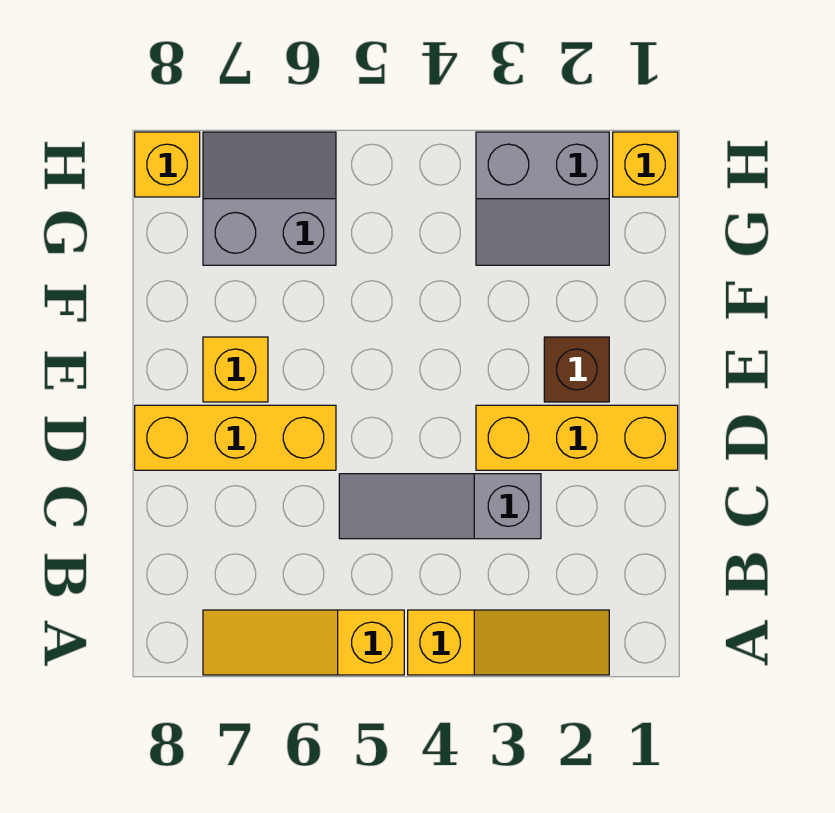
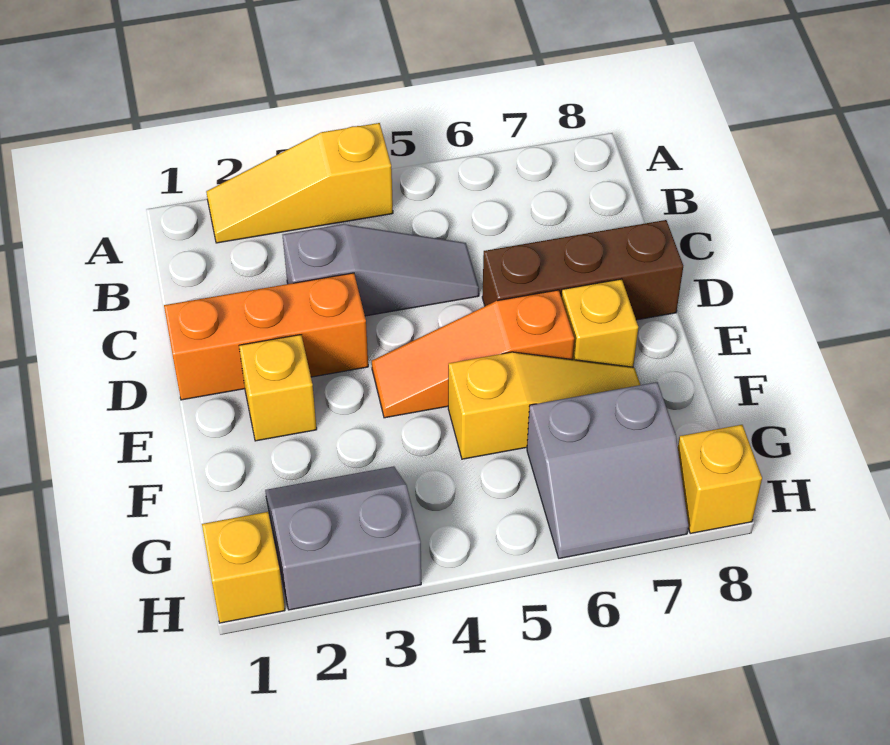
yellow 1x3 slope [203,610,404,675] -> yellow 1x3 slope moved to [448,352,640,459]
yellow 1x3 brick [476,405,678,470] -> orange 1x3 brick [164,273,368,400]
yellow 1x3 brick [135,405,336,470] -> brown 1x3 brick [482,220,683,320]
brown 1x1 brick [544,337,609,402] -> yellow 1x1 brick [239,335,317,441]
none -> orange 1x3 slope [372,290,574,418]

